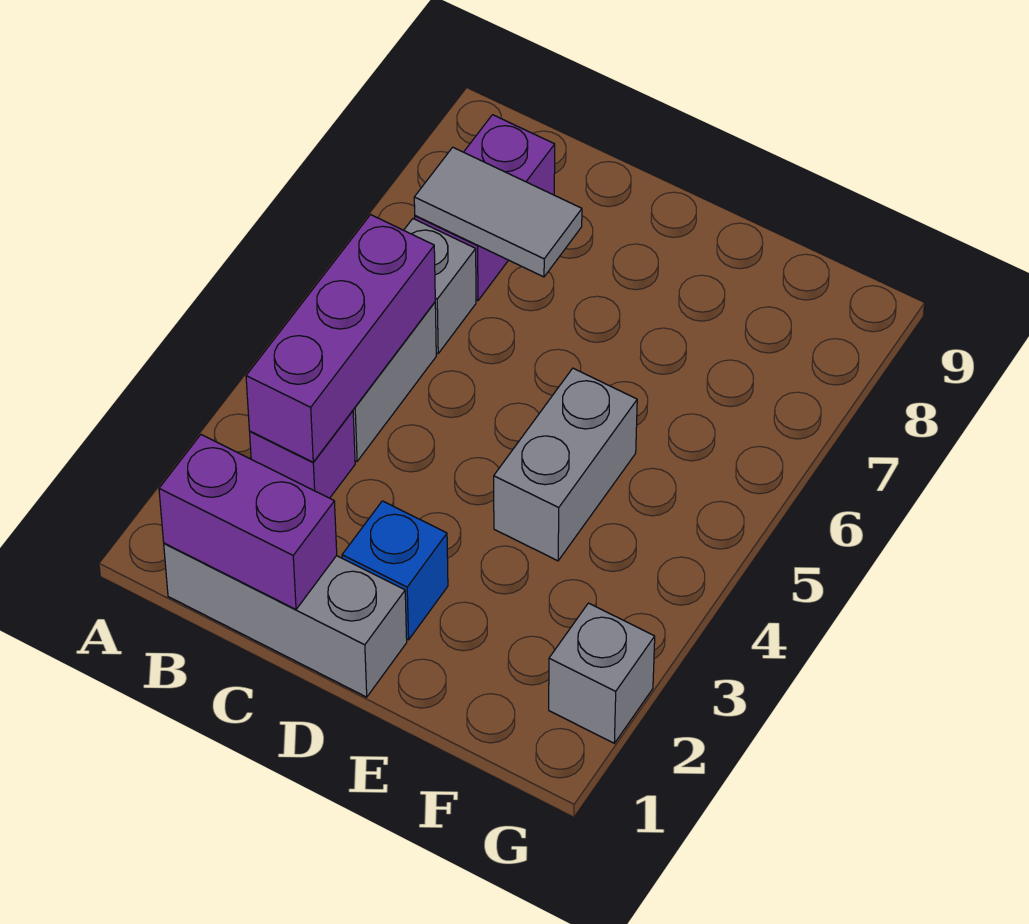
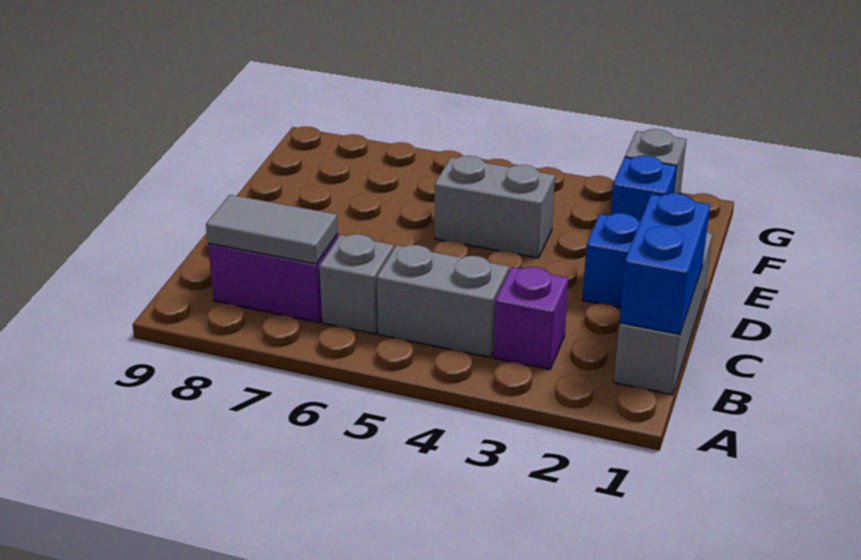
purple 1x2 brick [159,435,337,609] -> blue 1x2 brick [619,193,710,335]
purple 1x3 brick [246,215,435,462] -> none
grey 1x2 tile [414,147,582,277] -> grey 1x2 tile turned to [206,195,338,264]
none -> blue 1x1 brick [610,155,676,221]

